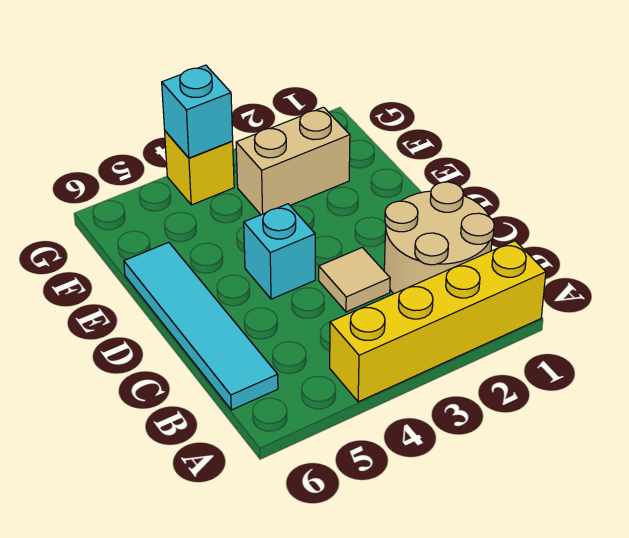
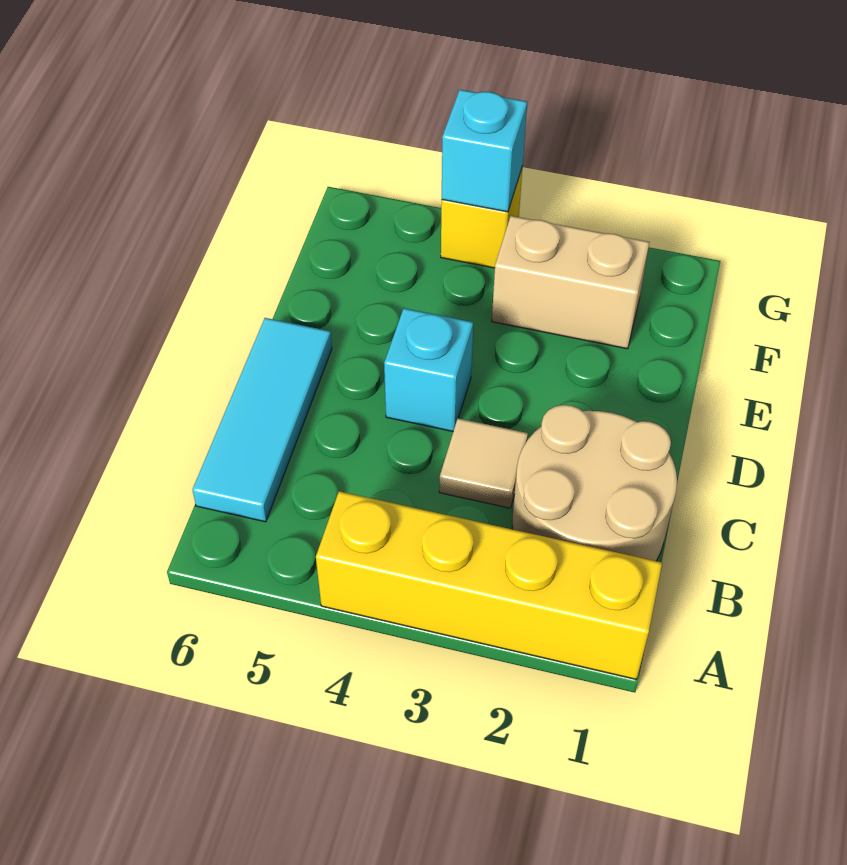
cyan 1x4 tile [124,242,278,410] -> cyan 1x3 tile [193,318,332,522]

